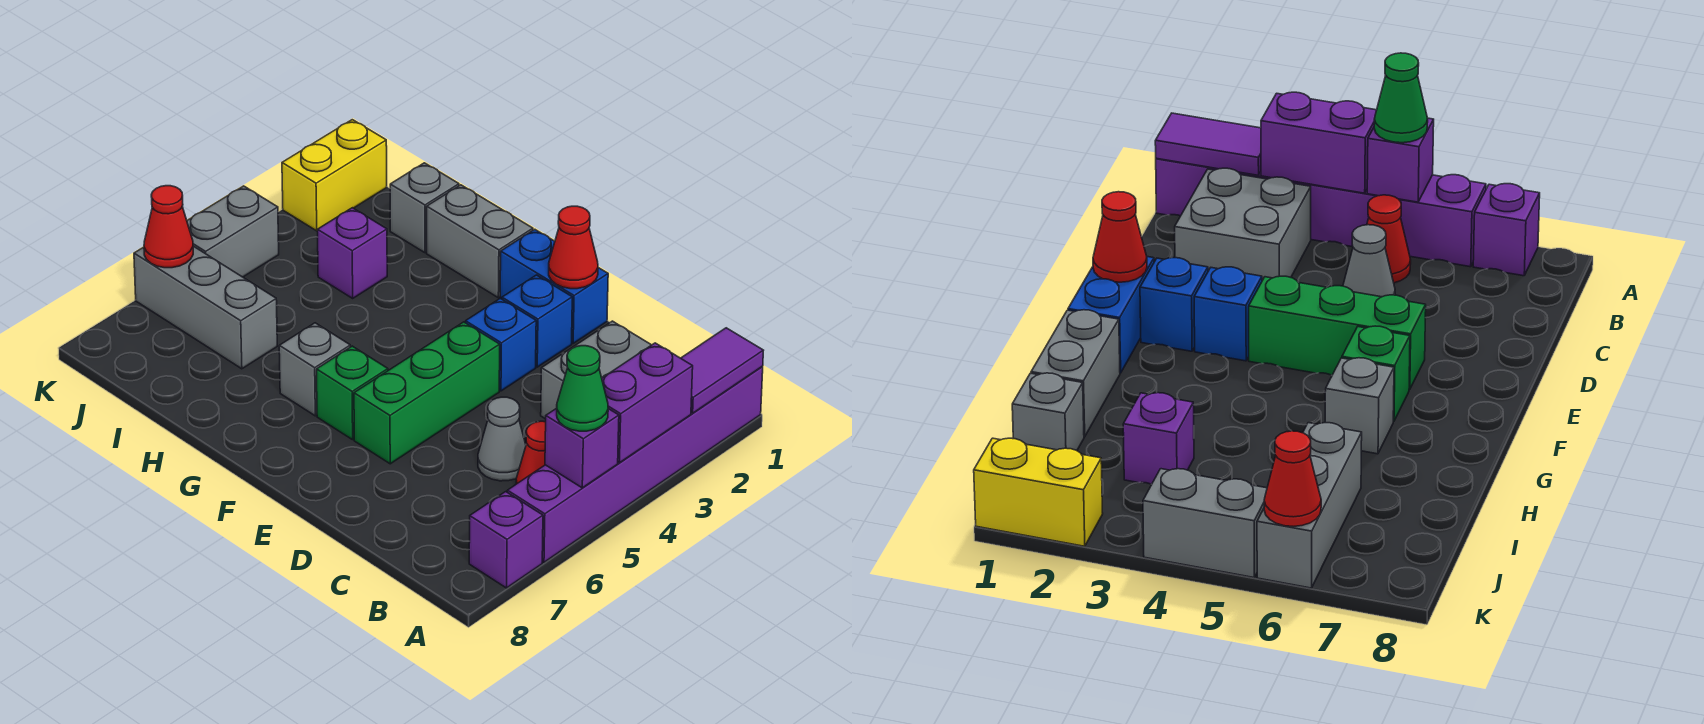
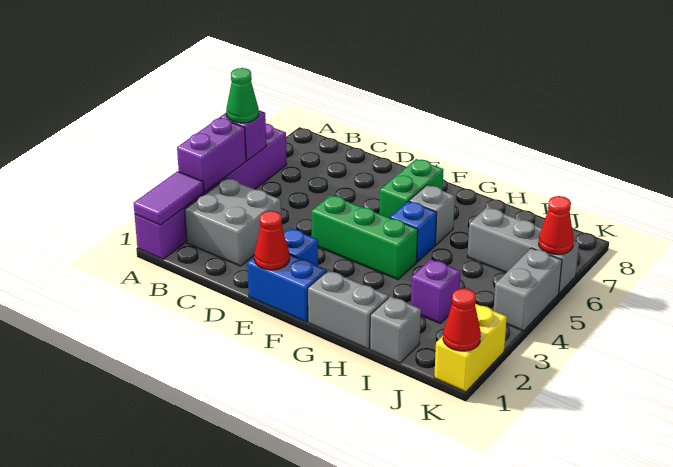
purple 1x1 brick [469,492,543,588] -> none
red 1x1 cone [516,421,546,484] -> red 1x1 cone moved to [443,288,481,351]
grey 1x1 cone [478,397,526,481] -> none
blue 1x1 brick [465,298,536,391] -> blue 1x1 brick moved to [390,201,437,262]
green 1x3 brick [354,322,500,464] -> green 1x3 brick turned to [312,195,418,279]
green 1x1 brick [317,346,388,440] -> green 1x2 brick [379,159,444,218]

